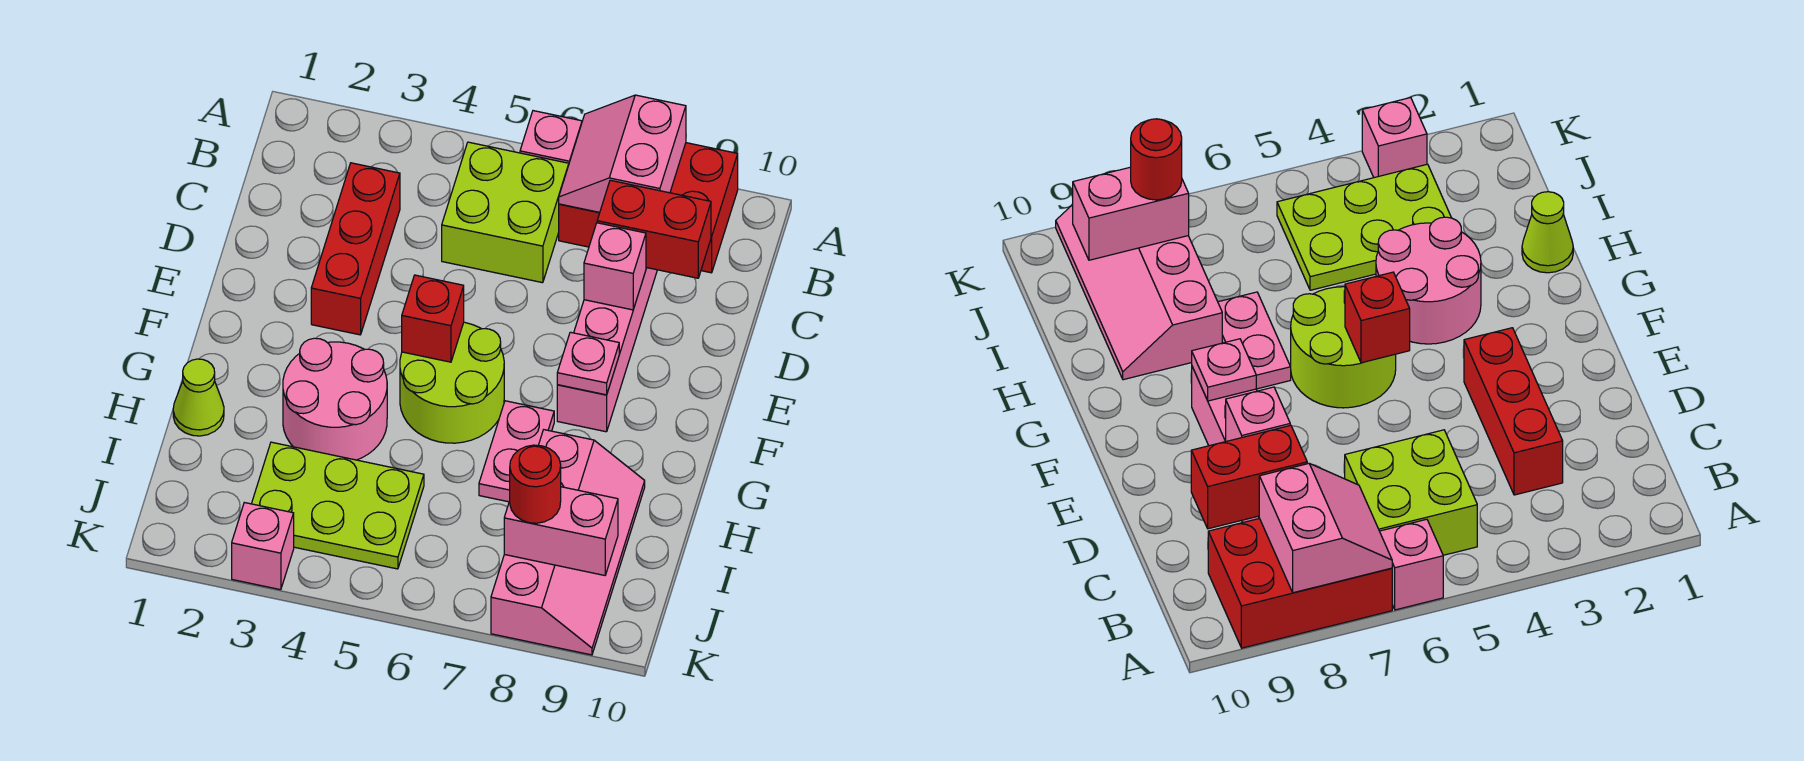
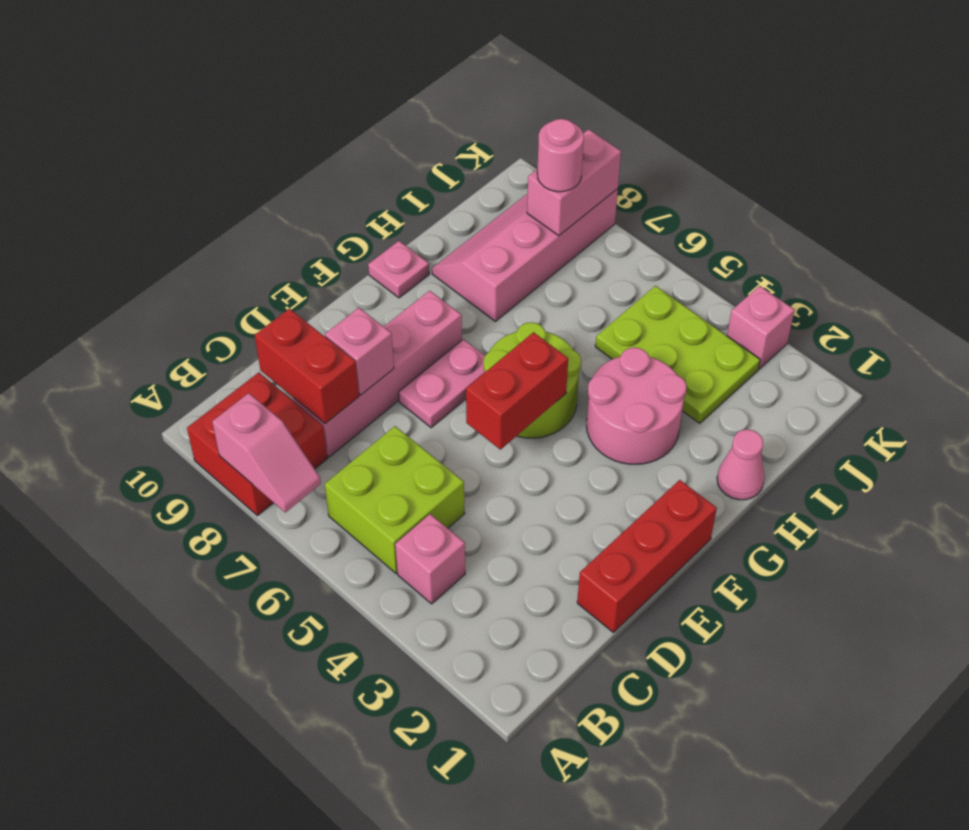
pink 1x1 brick [520,111,582,163] -> pink 1x1 brick moved to [395,514,465,604]
red 2x3 brick [559,143,738,273] -> red 2x2 brick [187,372,327,516]
pink 2x2 slope [559,95,686,213] -> pink 1x2 slope [212,393,321,513]
red 1x3 brick [311,163,400,335] -> red 1x3 brick moved to [577,480,717,632]
red 1x1 brick [402,275,464,362] -> red 1x2 brick [466,332,568,450]
pink 1x1 plate [557,332,619,395] -> pink 1x1 plate moved to [368,241,429,298]
pink 1x2 plate [479,401,554,502] -> pink 1x2 plate moved to [399,339,485,428]
lime 1x1 cone [173,359,224,436] -> pink 1x1 cone [717,430,765,500]
pink 1x2 brick [504,487,618,575] -> pink 1x2 brick turned to [527,129,621,236]
red 1x1 round brick [510,445,561,523] -> pink 1x1 round brick [537,119,584,192]

